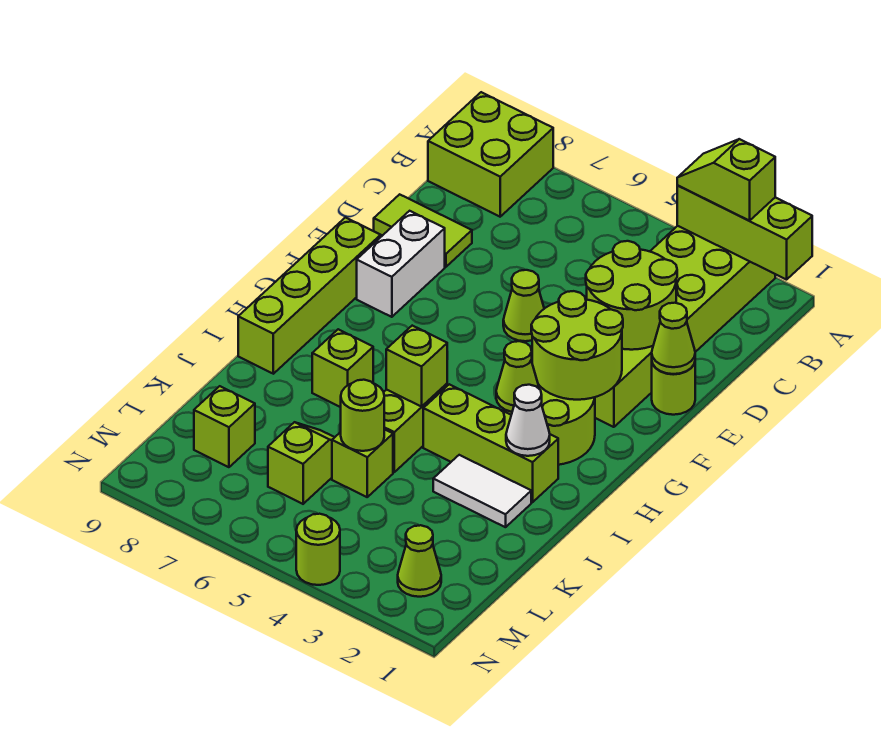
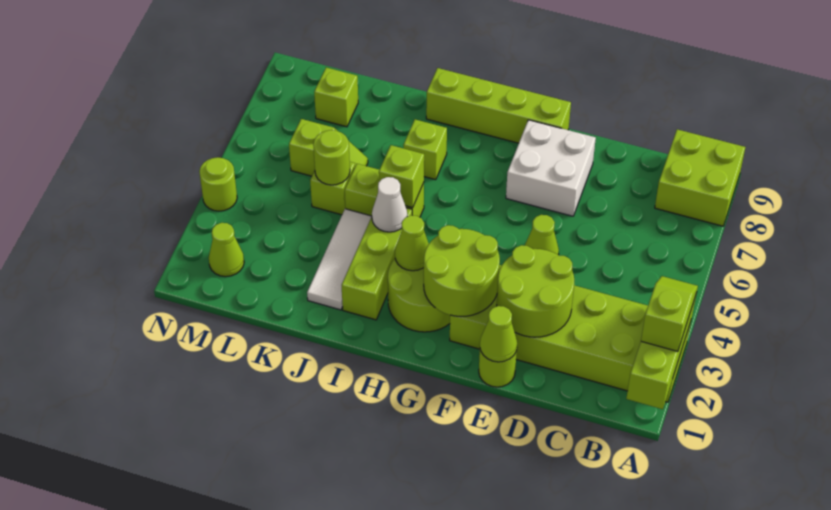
lime 1x2 tile [374,194,472,267] -> none
white 1x2 brick [357,211,445,317] -> white 2x2 brick [506,120,596,216]
white 1x1 cone [506,385,550,456] -> white 1x1 cone moved to [372,177,407,232]
white 1x2 tile [433,455,531,527] -> white 1x3 tile [307,209,372,310]

